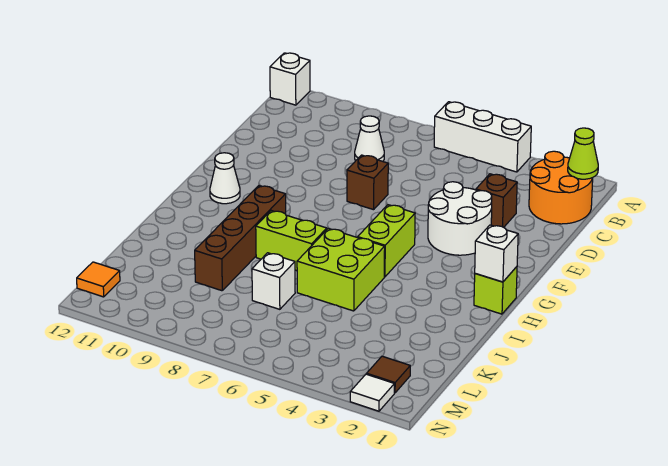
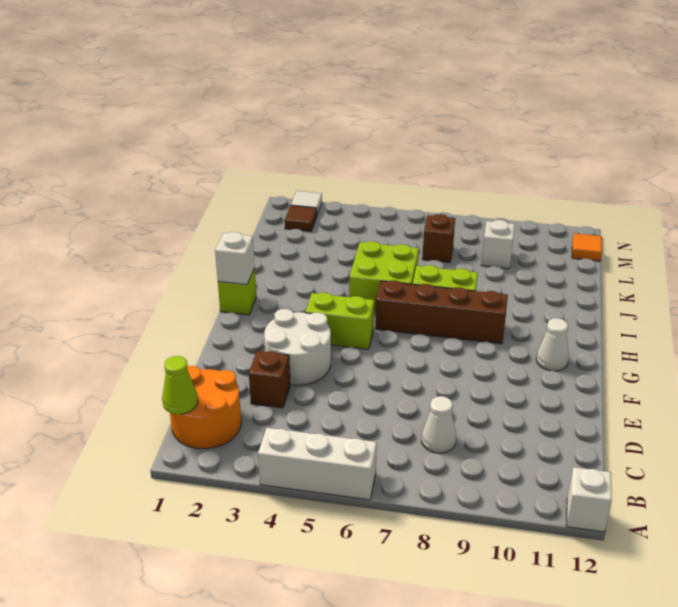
brown 1x1 brick [347,155,388,210] -> brown 1x1 brick moved to [422,214,455,263]
lime 1x2 brick [358,205,415,277] -> lime 1x2 brick turned to [305,293,374,349]
brown 1x4 brick [195,186,286,291] -> brown 1x4 brick turned to [375,280,508,344]
white 1x1 brick [252,253,295,309] -> white 1x1 brick moved to [481,220,515,269]

